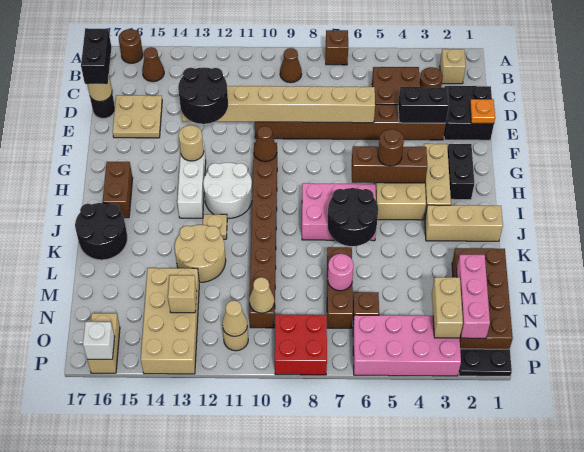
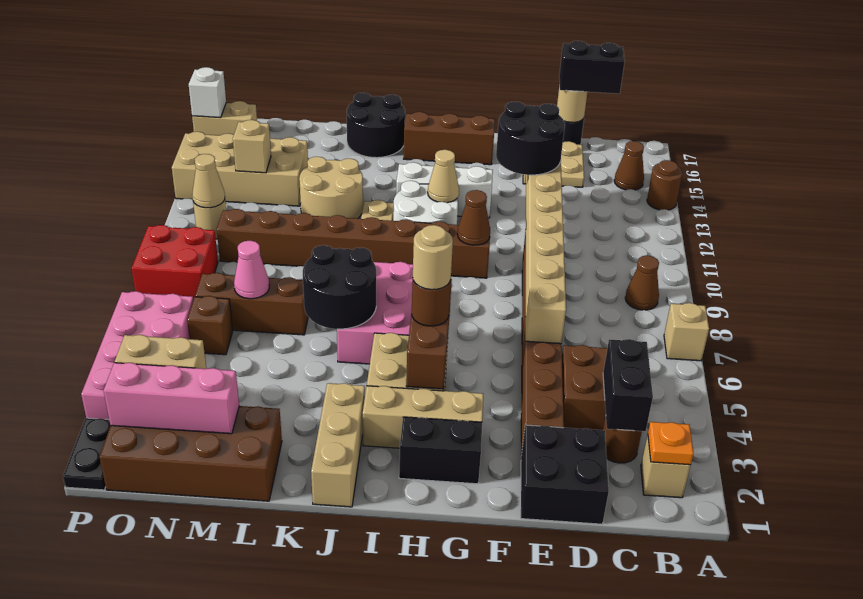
brown 1x1 brick [326,30,348,65] -> tan 1x1 brick [664,303,709,361]
brown 1x1 round brick [119,29,143,63] -> brown 1x1 round brick moved to [647,160,683,210]
orange 1x1 plate [470,99,495,123] -> orange 1x1 plate moved to [648,422,694,465]
black 1x2 brick [398,87,449,123] -> black 1x2 brick moved to [603,339,653,431]
tan 1x1 round brick [179,125,204,161] -> tan 1x1 round brick moved to [413,225,453,290]
brown 1x2 brick [103,162,133,218] -> brown 1x3 brick [404,112,495,165]
pink 1x1 round brick [328,254,354,291] -> pink 1x1 cone [234,241,269,299]
tan 1x1 cone [249,277,274,313] -> tan 1x1 cone moved to [428,150,459,203]

